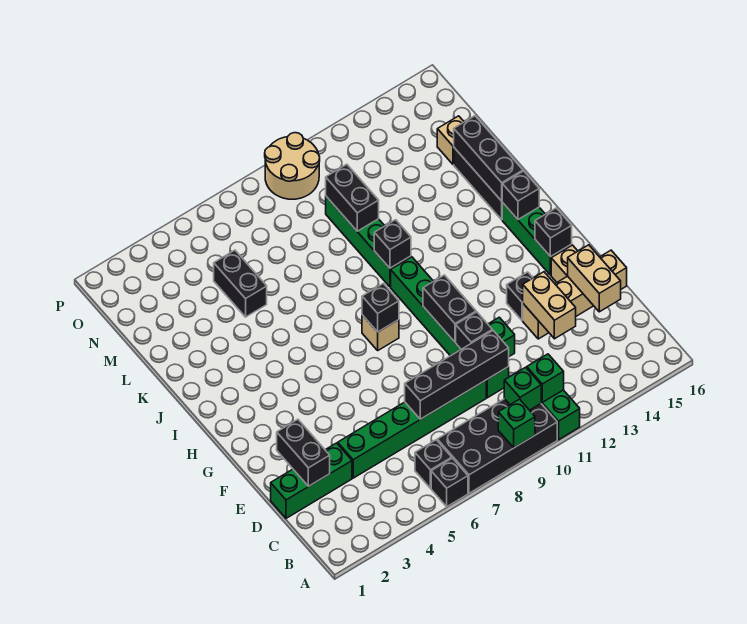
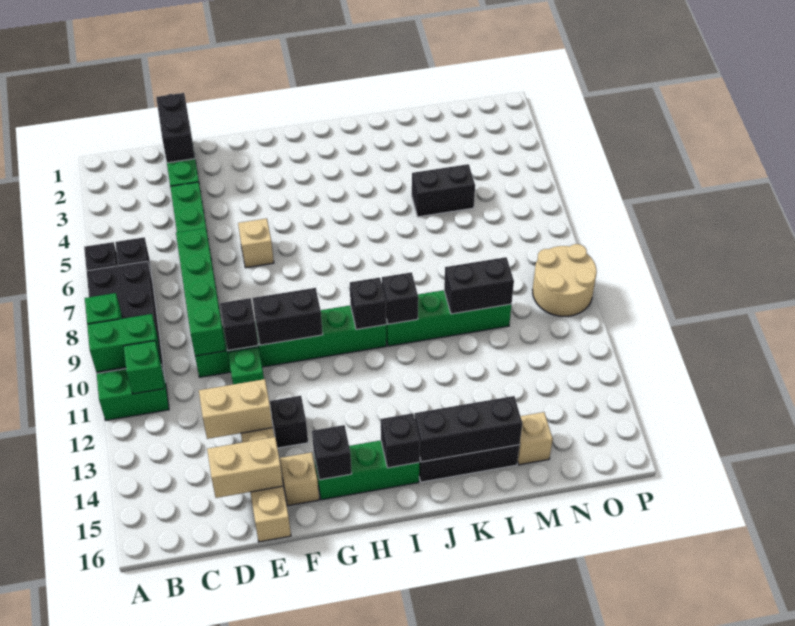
green 1x1 brick [504,367,541,410] -> green 1x2 brick [87,314,160,372]
black 1x2 brick [277,419,330,486] -> black 1x2 brick turned to [156,93,195,163]
black 1x4 brick [405,331,509,419] -> green 1x4 brick [176,228,226,356]
tan 1x1 brick [362,315,399,350] -> tan 1x1 brick moved to [238,219,274,268]
black 1x1 brick [362,283,399,332] -> black 1x1 brick moved to [350,278,386,330]

